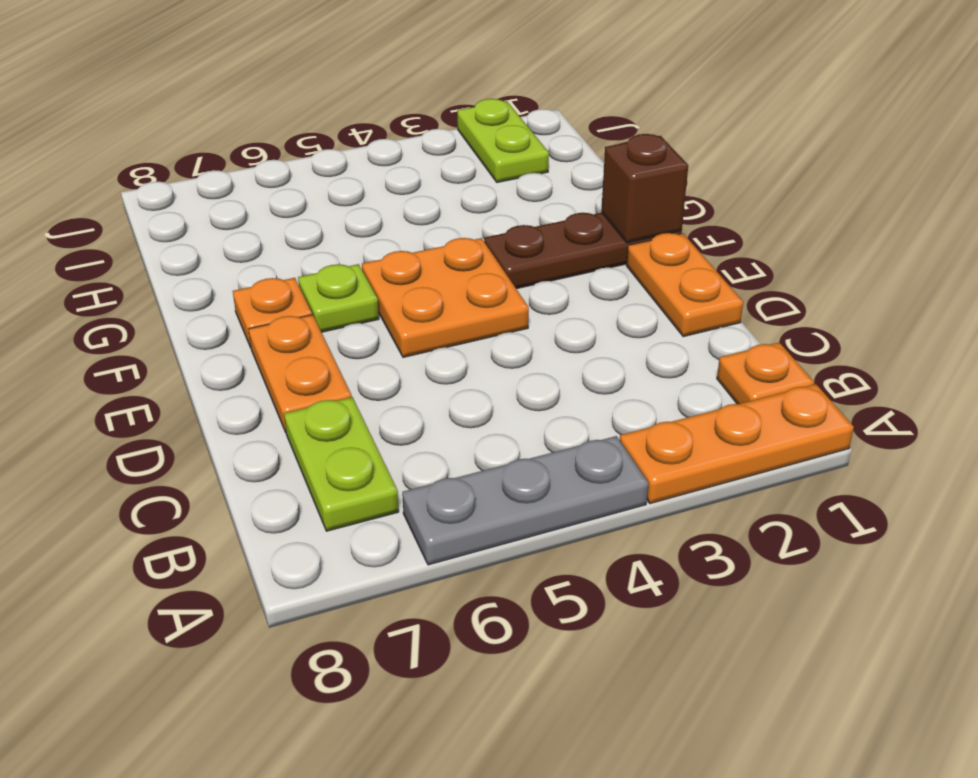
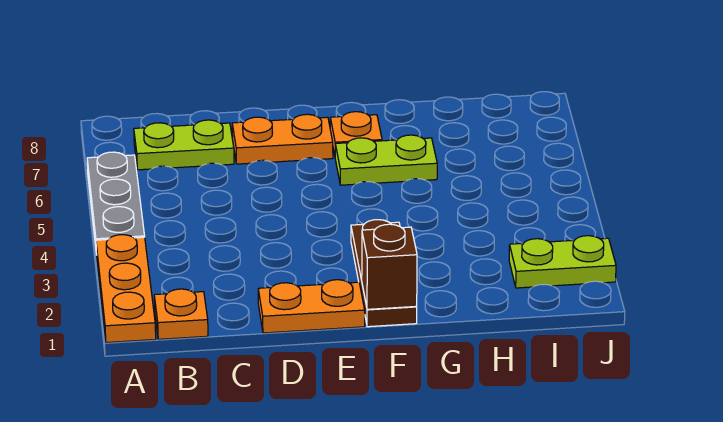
orange 2x2 plate [362,238,529,357] -> none
lime 1x1 plate [298,264,379,332] -> lime 1x2 plate [335,135,437,185]

